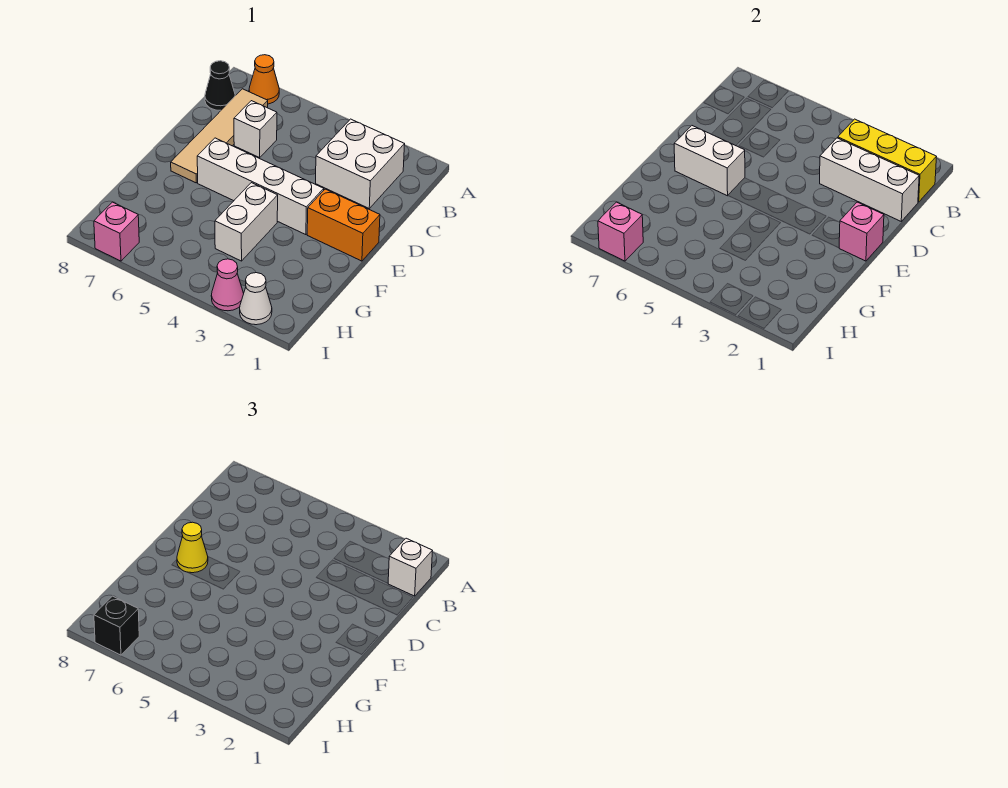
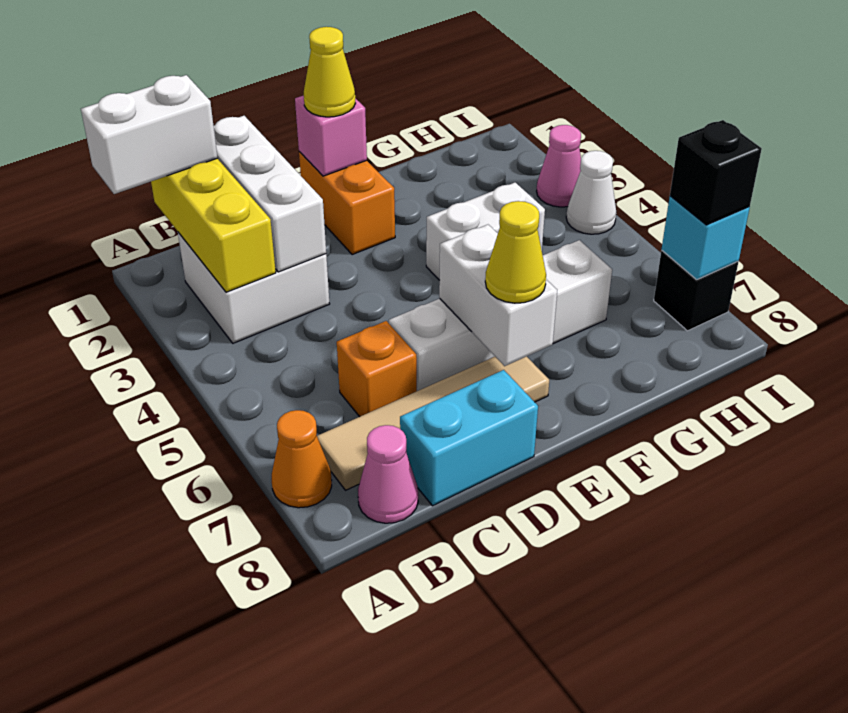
white 1x1 brick [388,538,432,596] -> white 1x2 brick [81,75,218,194]
black 1x1 cone [205,61,235,110] -> pink 1x1 cone [358,425,418,523]
white 1x1 brick [234,101,277,158] -> orange 1x1 brick [337,321,417,417]
none -> cyan 1x2 brick [400,370,538,506]
none -> yellow 1x1 cone [304,27,355,117]
white 1x4 brick [197,138,324,235] -> white 1x4 brick turned to [389,240,612,391]
white 1x1 cone [240,273,272,325] -> white 1x1 cone moved to [566,151,616,234]
pink 1x1 brick [94,202,139,261] -> black 1x1 brick [654,251,738,331]
pink 1x1 brick [598,202,643,261] -> cyan 1x1 brick [661,196,750,280]

